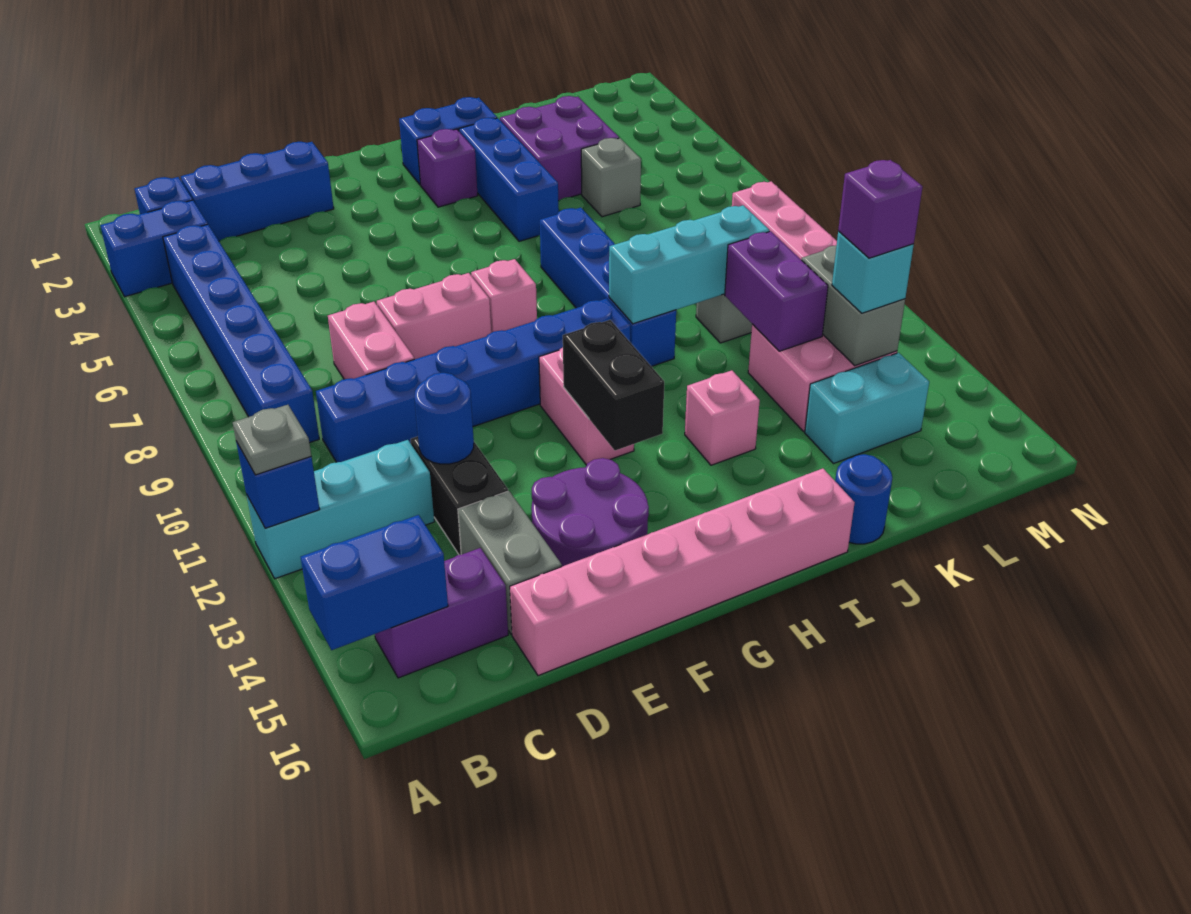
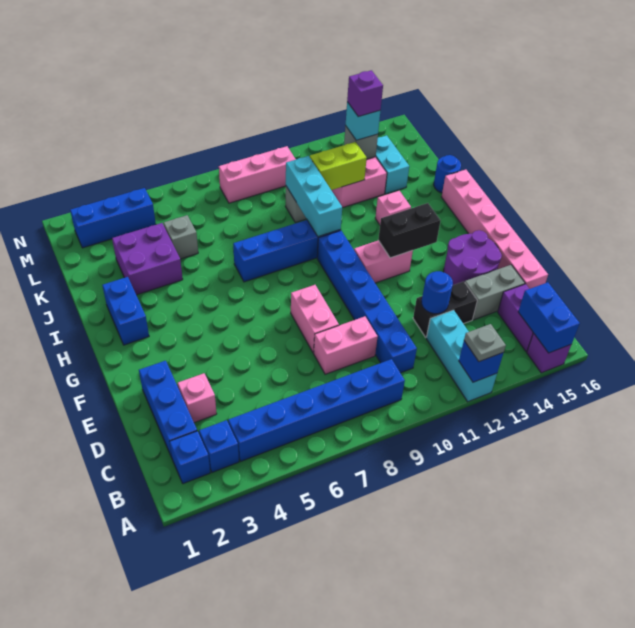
blue 1x2 brick [100,200,208,297] -> blue 1x1 brick [199,420,239,472]
pink 1x1 brick [471,259,537,333] -> pink 1x1 brick moved to [178,373,217,423]
purple 1x1 brick [417,129,478,207] -> purple 1x1 brick moved to [527,333,571,373]
blue 1x3 brick [459,118,559,241] -> blue 1x3 brick moved to [70,188,156,248]
purple 1x2 brick [725,231,828,351] -> lime 1x2 brick [310,142,367,190]
grey 1x2 brick [802,245,905,365] -> grey 1x1 brick [344,126,378,159]

